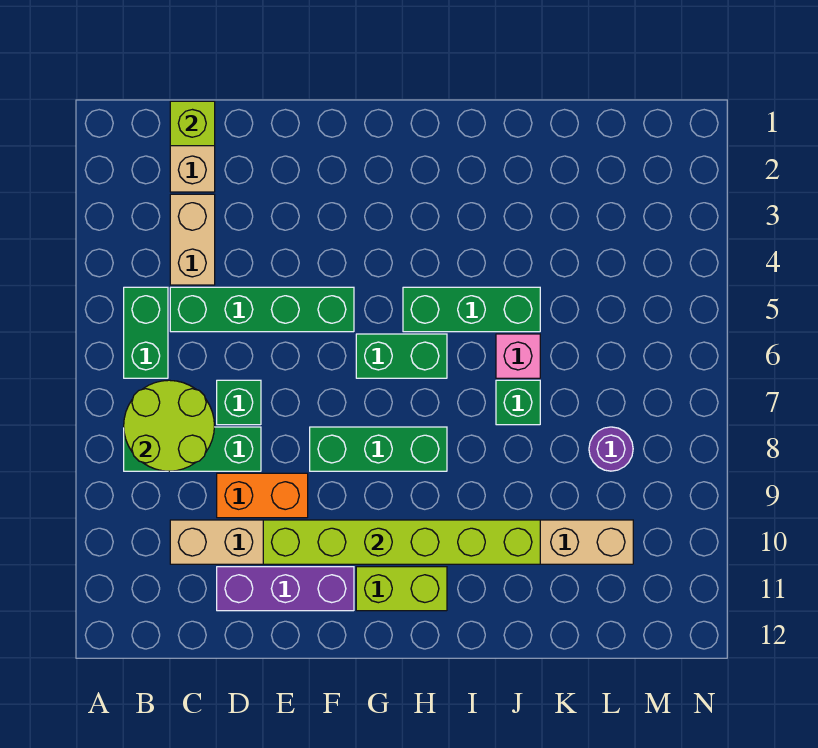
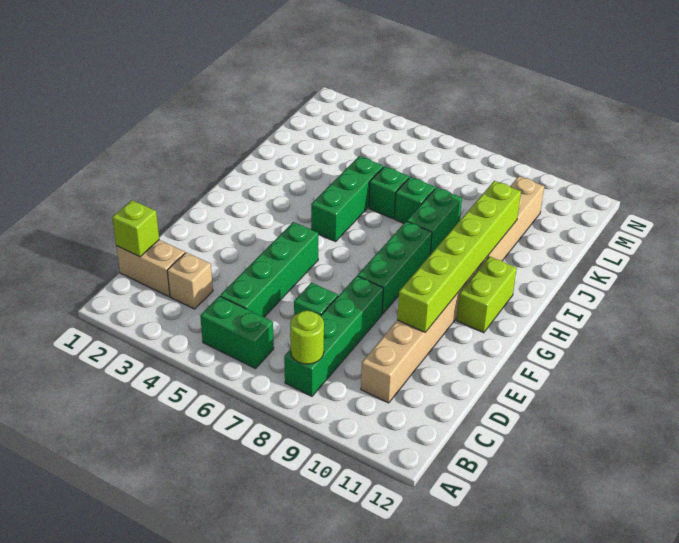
lime 2x2 round brick [124,380,214,471] -> lime 1x1 round brick [290,311,324,364]
green 1x3 brick [124,427,261,471] -> green 1x4 brick [284,276,383,396]
tan 1x2 brick [170,194,215,285] -> tan 1x1 brick [167,252,213,309]
orange 1x2 brick [217,473,308,518] -> none
purple 1x3 brick [217,567,354,611] -> none
green 1x2 brick [356,334,447,378] -> green 1x2 brick moved to [407,188,462,255]
pink 1x1 brick [496,334,540,378] -> green 1x1 brick [369,166,409,219]
purple 1x1 round brick [589,427,633,471] -> none

